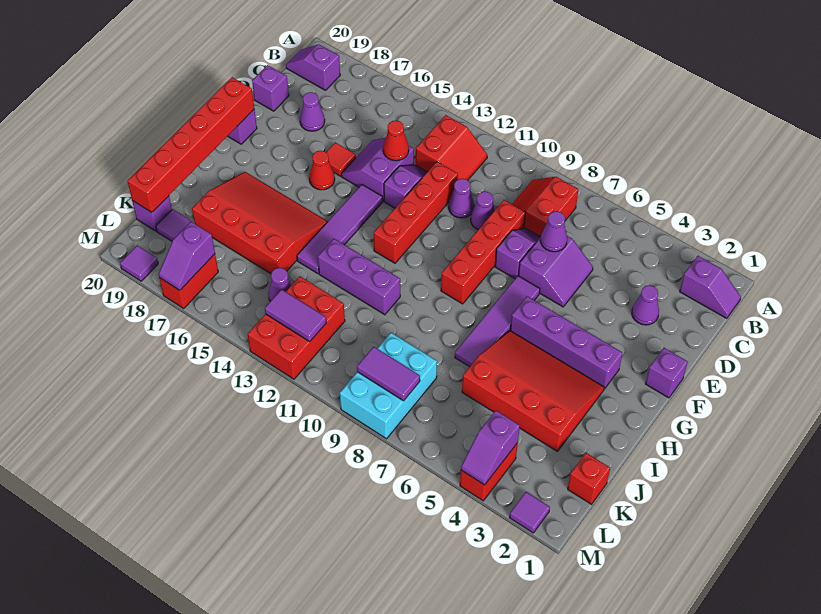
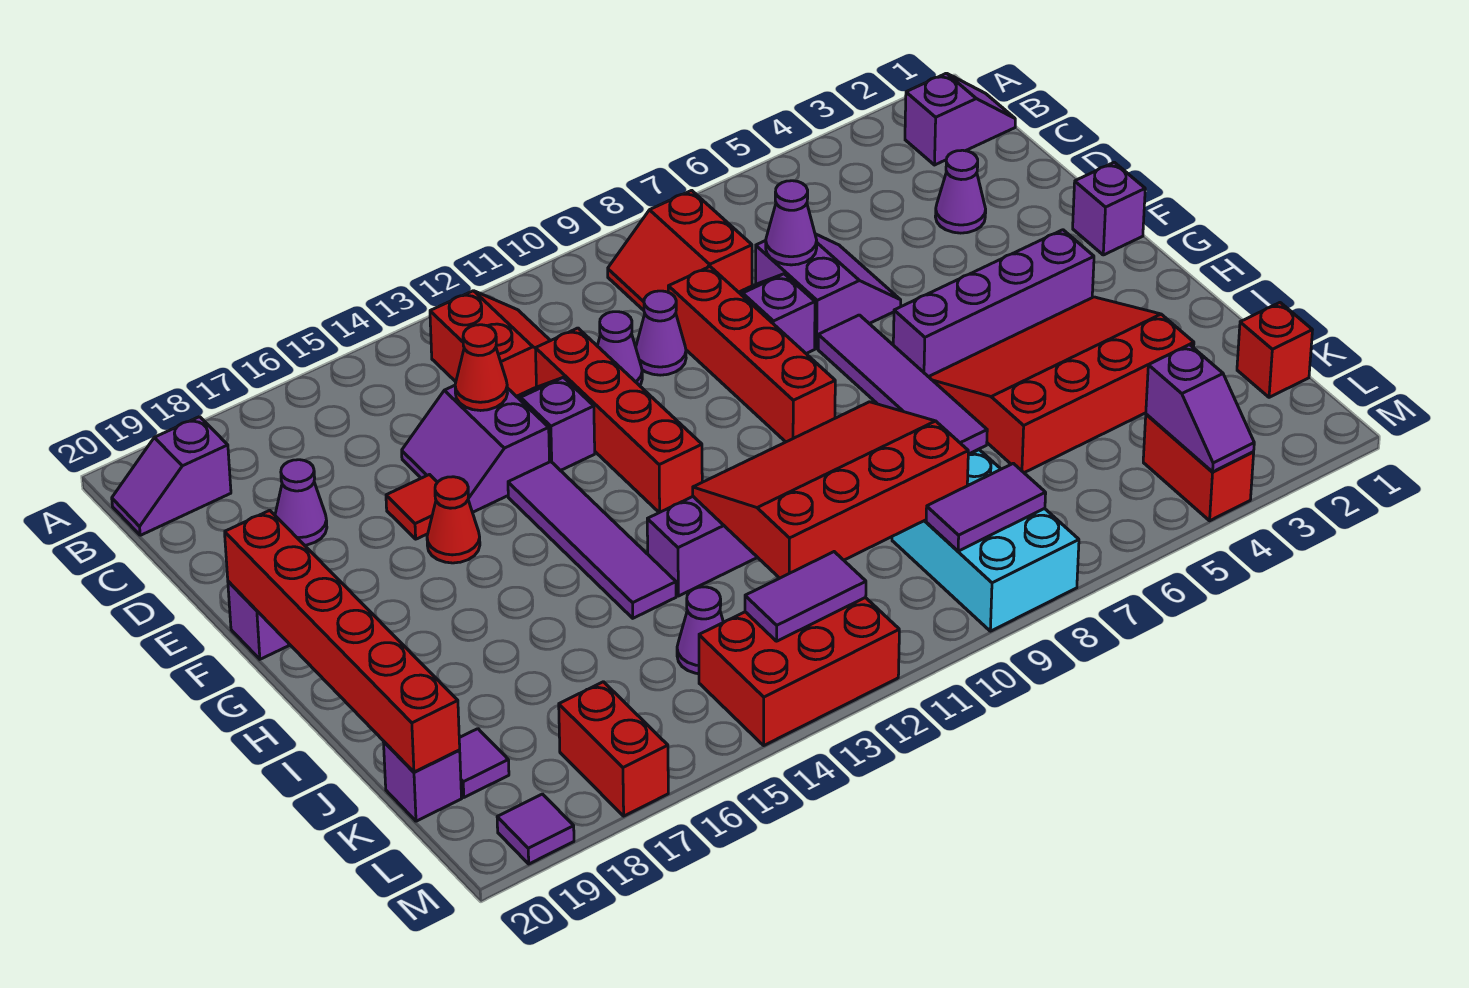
purple 1x1 brick [252,65,289,111] -> none
red 3x4 slope [192,172,328,274] -> red 3x4 slope moved to [693,402,968,578]
red 2x3 brick [248,276,345,379] -> red 2x3 brick turned to [699,597,899,745]
purple 1x2 slope [159,222,215,290] -> none
purple 1x1 tile [509,492,550,533] -> none

